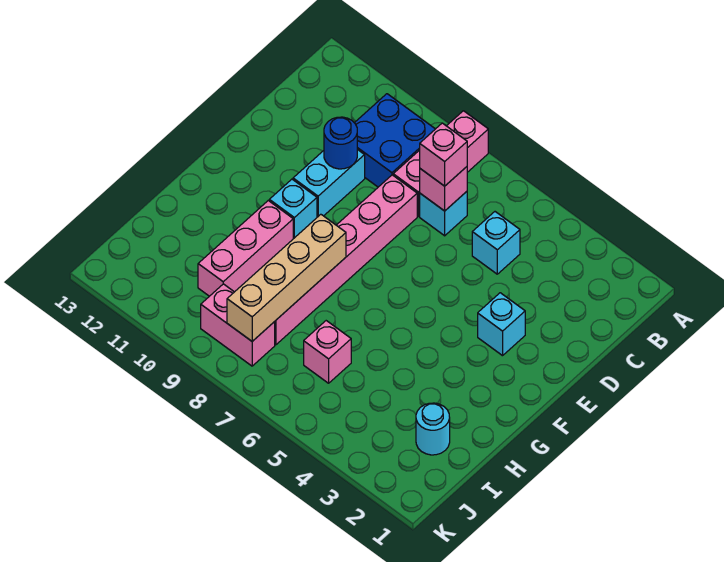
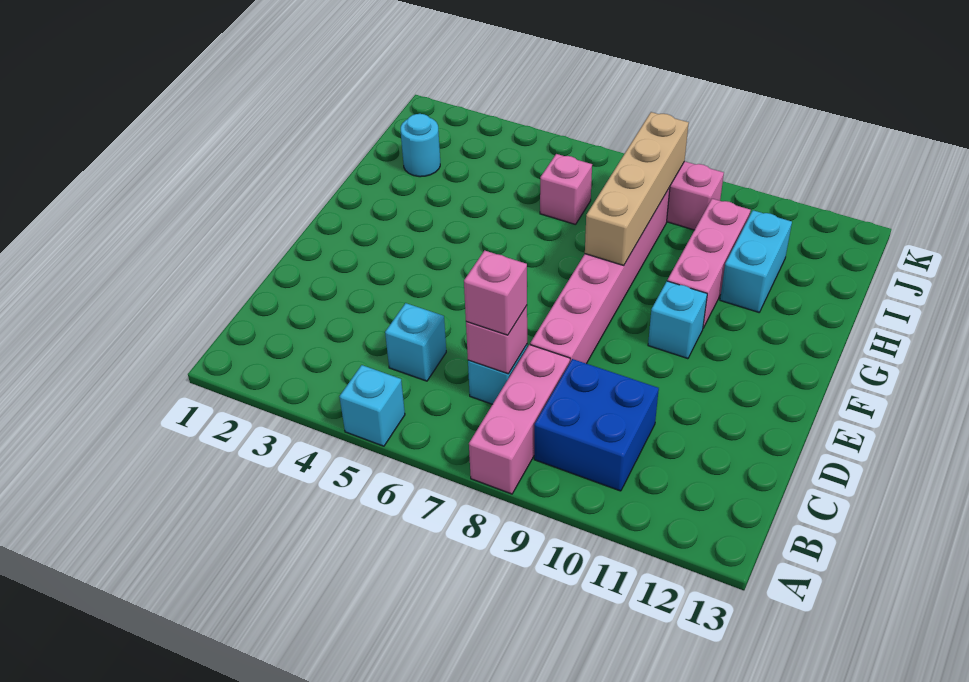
cyan 1x2 brick [293,149,365,217] -> cyan 1x2 brick moved to [720,210,792,312]
blue 1x1 round brick [324,117,357,169] -> none
cyan 1x1 brick [478,293,525,356] -> cyan 1x1 brick moved to [339,365,405,446]

